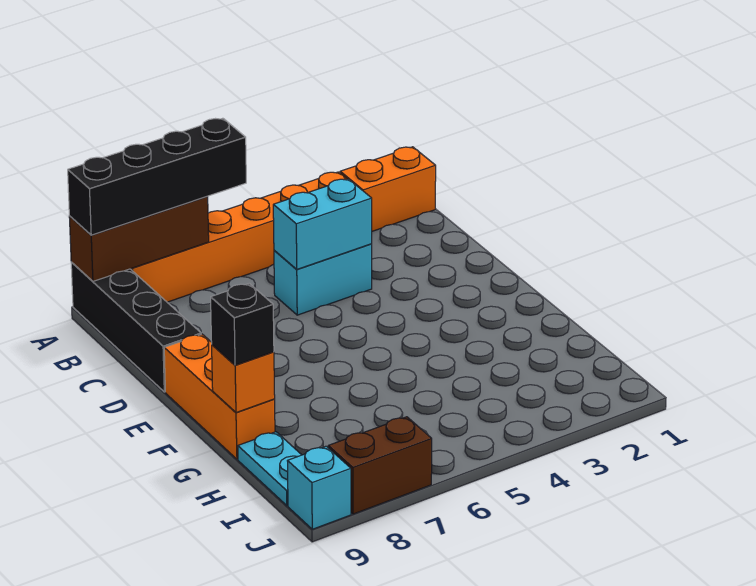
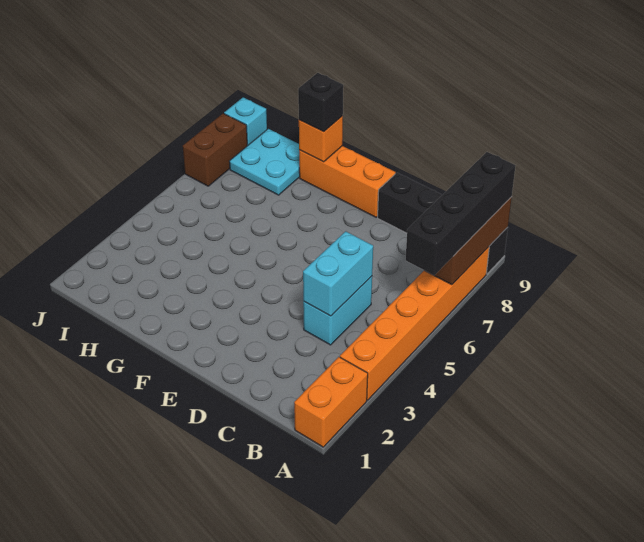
cyan 1x2 plate [238,432,301,506] -> cyan 2x2 plate [229,129,300,195]

